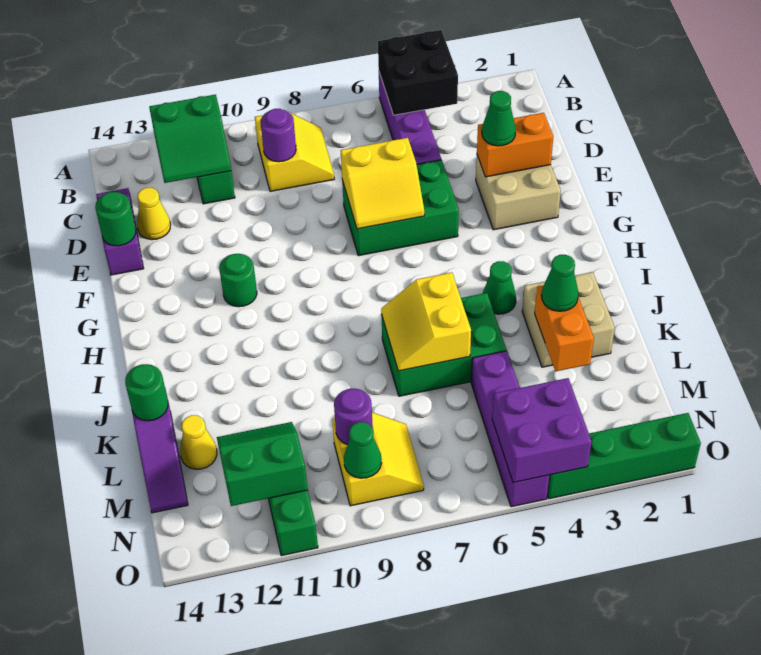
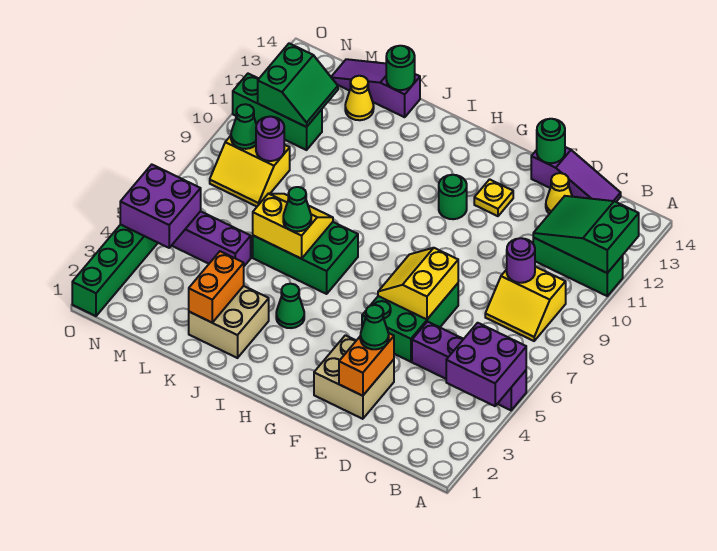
black 2x2 brick [378,30,458,115] -> purple 2x2 brick [446,323,526,406]
green 2x2 slope [149,95,231,183] -> green 2x3 slope [533,196,639,273]
none -> yellow 1x1 plate [474,179,513,216]
green 2x3 brick [381,293,506,396] -> green 2x3 brick turned to [253,222,358,294]
orange 1x2 brick [535,286,594,371] -> orange 1x2 brick turned to [189,251,244,323]
green 1x1 cone [542,255,578,311] -> green 1x1 cone moved to [283,187,311,231]

